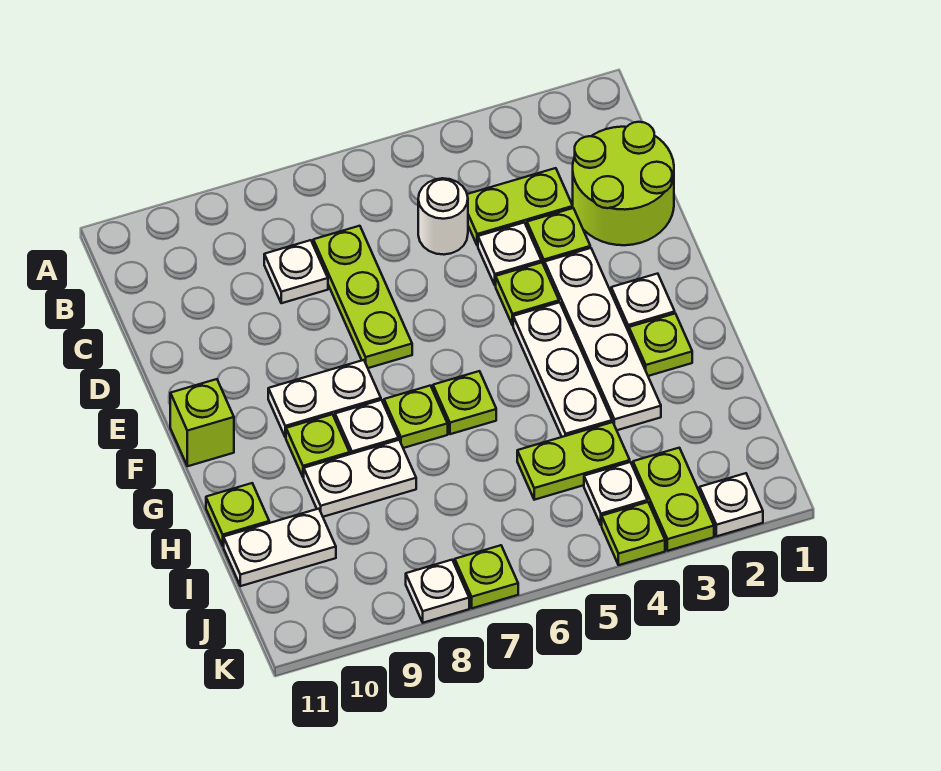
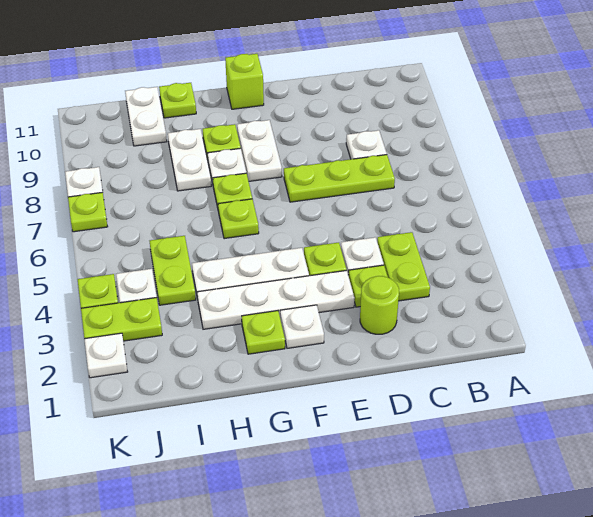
lime 2x2 round brick [573,122,674,245] -> lime 1x1 round brick [360,276,399,334]
white 1x1 round brick [418,178,468,255] -> none

